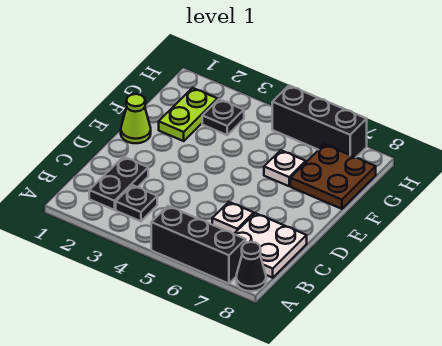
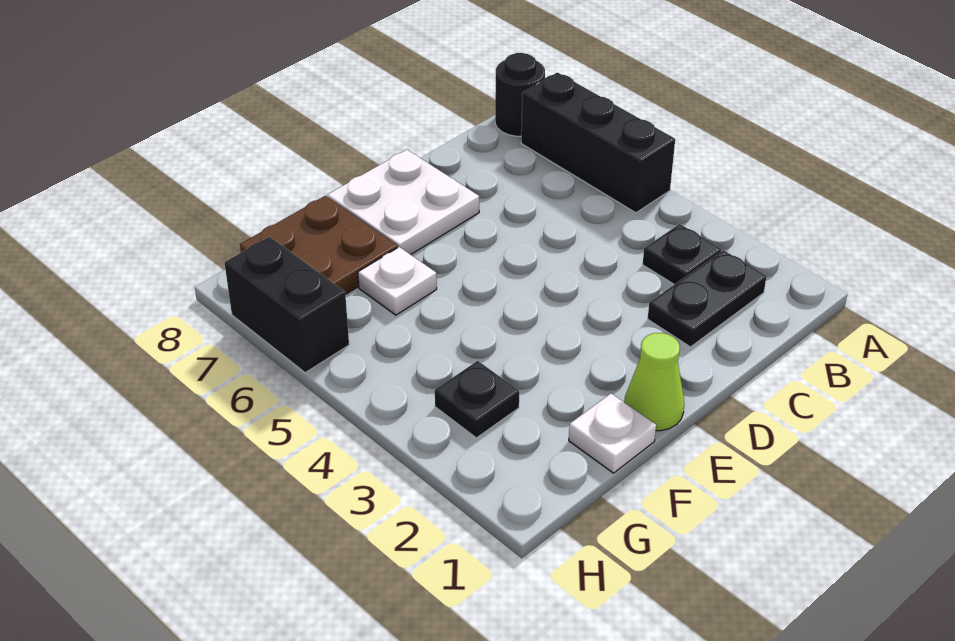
black 1x1 cone [236,242,266,291] -> black 1x1 round brick [495,53,545,136]
white 2x2 plate [234,213,307,278] -> white 2x2 plate moved to [327,150,479,255]
white 1x1 plate [212,202,254,234] -> white 1x1 plate moved to [569,394,656,473]
lime 1x2 plate [159,88,218,141] -> none
black 1x3 brick [272,86,367,158] -> black 1x2 brick [224,237,349,373]

